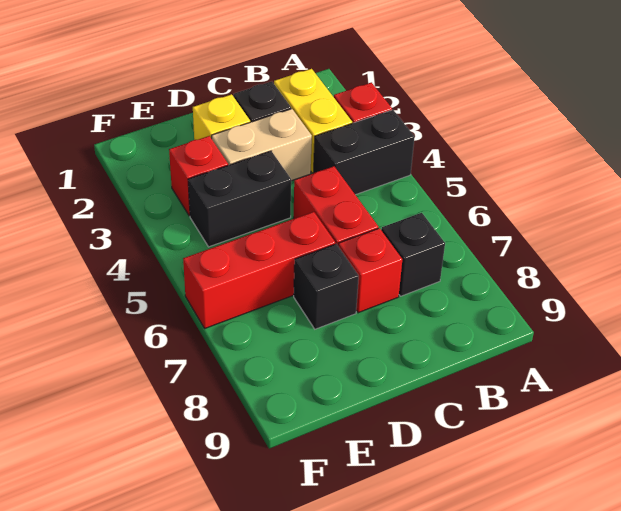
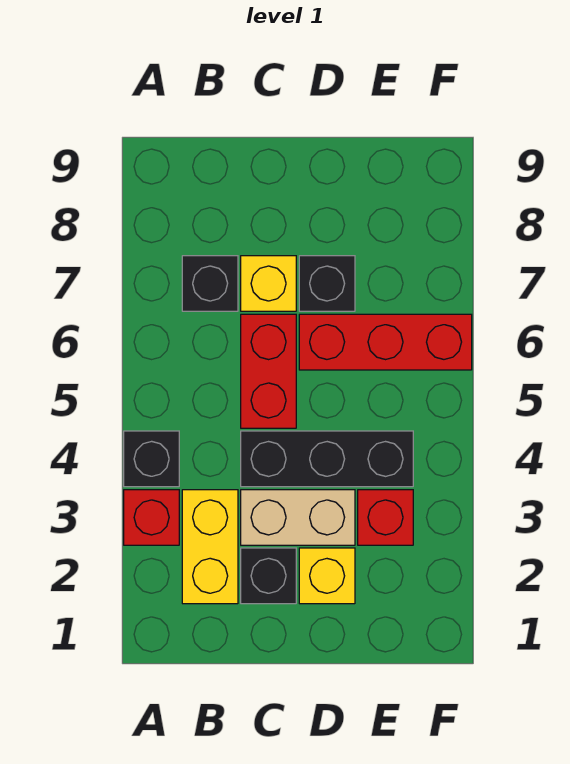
black 1x2 brick [313,110,414,195] -> black 1x1 brick [124,431,179,487]
red 1x1 brick [338,228,402,313] -> yellow 1x1 brick [241,256,296,311]
black 1x2 brick [188,151,291,247] -> black 1x3 brick [241,431,413,487]

